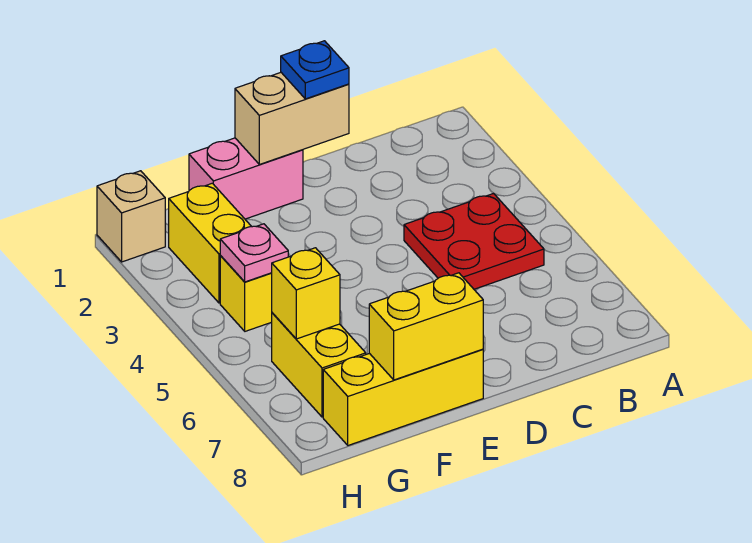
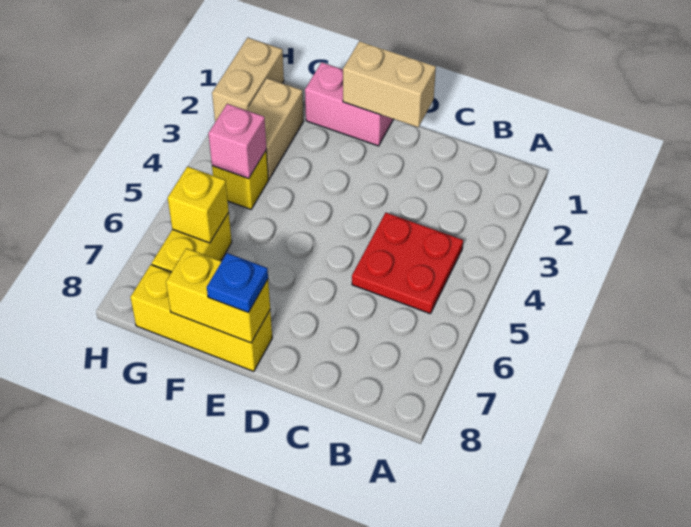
blue 1x1 plate [281,41,349,99] -> blue 1x1 plate moved to [207,253,268,313]
yellow 1x2 brick [169,183,252,303] -> tan 1x2 brick [247,78,303,179]
pink 1x1 plate [220,224,288,282] -> pink 1x1 brick [208,104,267,179]
tan 1x1 brick [97,171,165,262] -> tan 1x2 brick [212,38,284,122]

